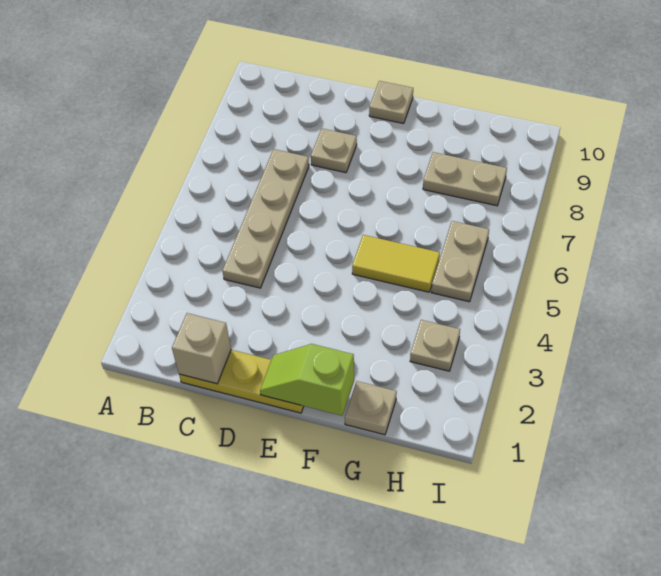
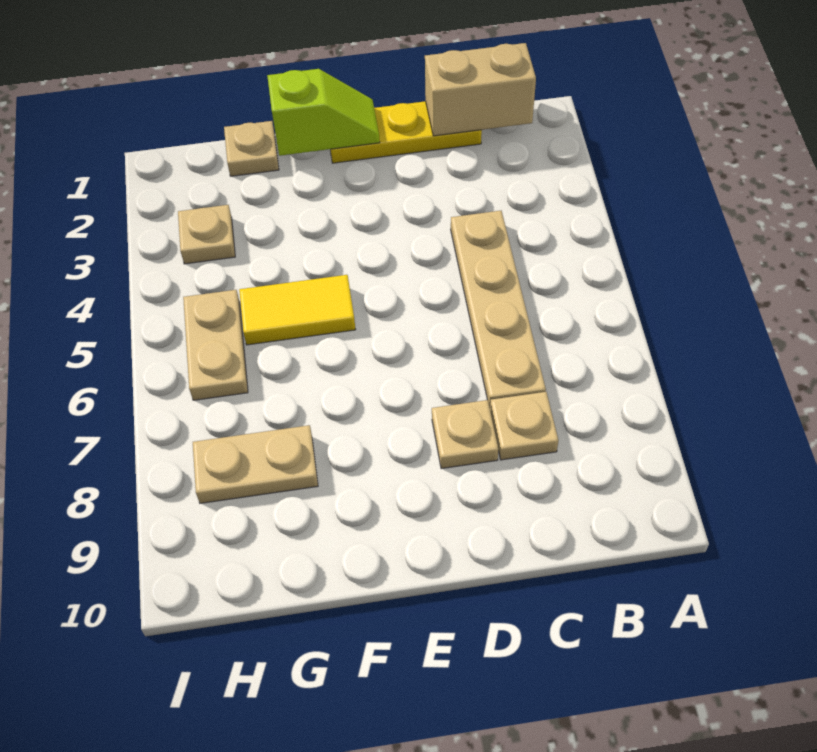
tan 1x1 brick [172,313,231,384] -> tan 1x2 brick [425,43,536,136]
tan 1x1 plate [369,81,413,124] -> tan 1x1 plate moved to [490,392,559,460]

